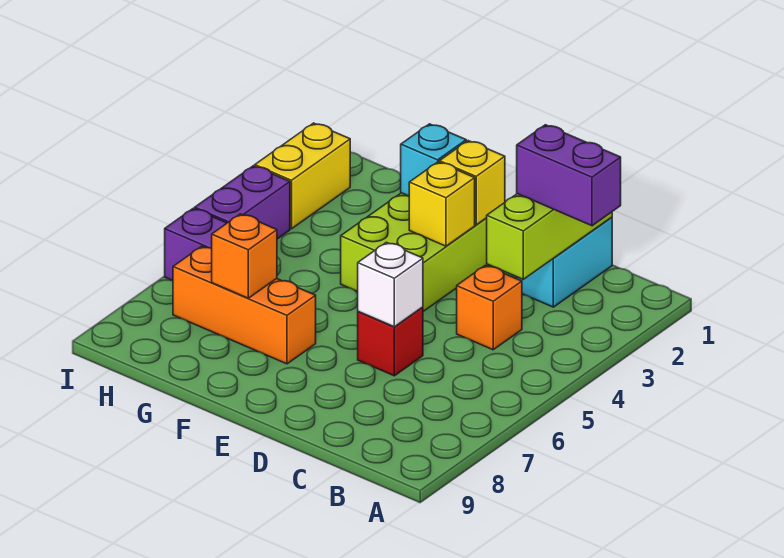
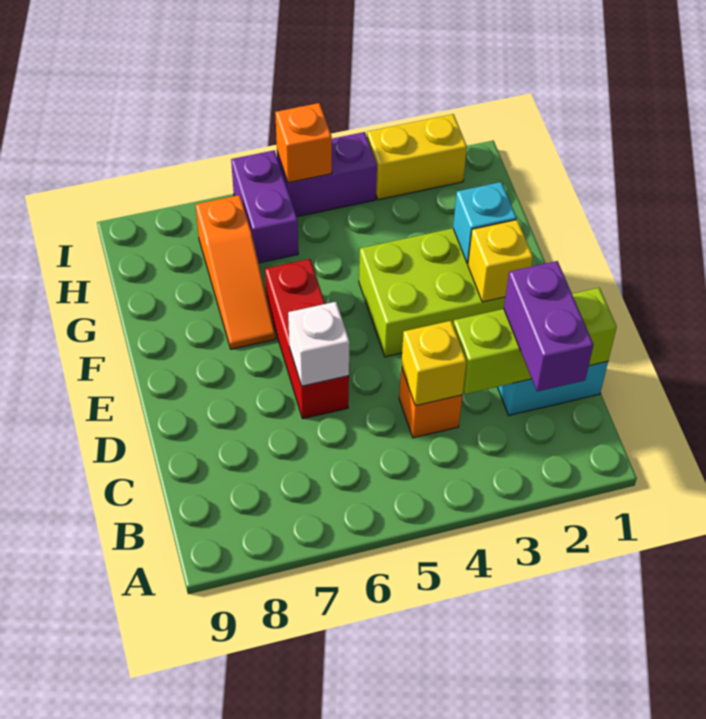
red 1x1 brick [358,307,423,376] -> red 1x3 brick [265,259,349,419]
yellow 1x1 brick [409,162,475,246] -> yellow 1x1 brick moved to [401,321,467,406]
orange 1x3 brick [173,246,316,364] -> orange 1x3 slope [195,195,276,349]
orange 1x1 brick [212,214,277,298] -> orange 1x1 brick moved to [275,103,332,183]

